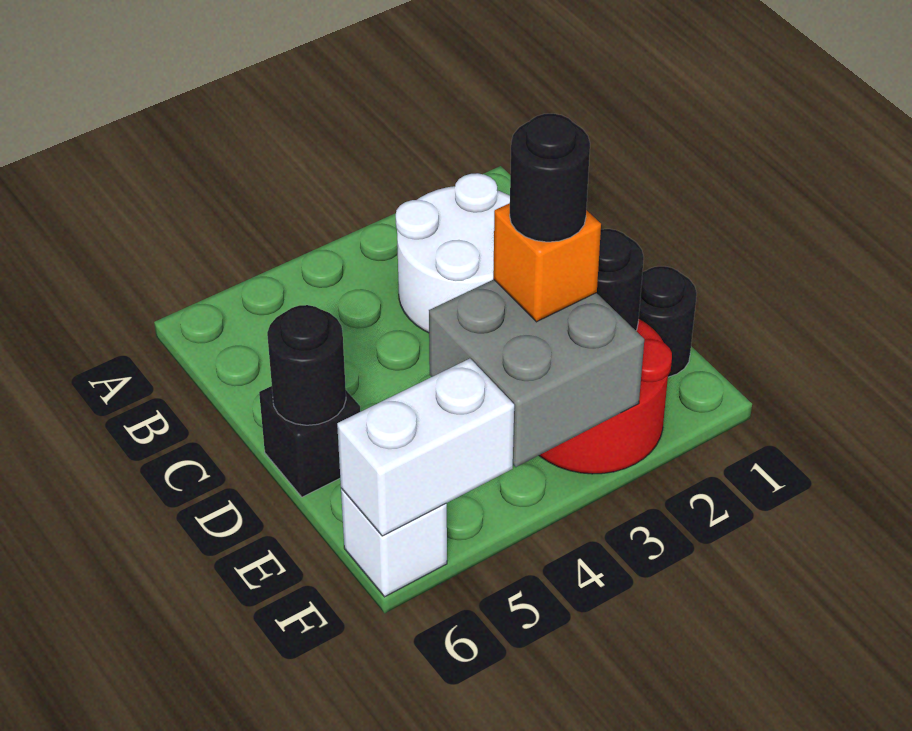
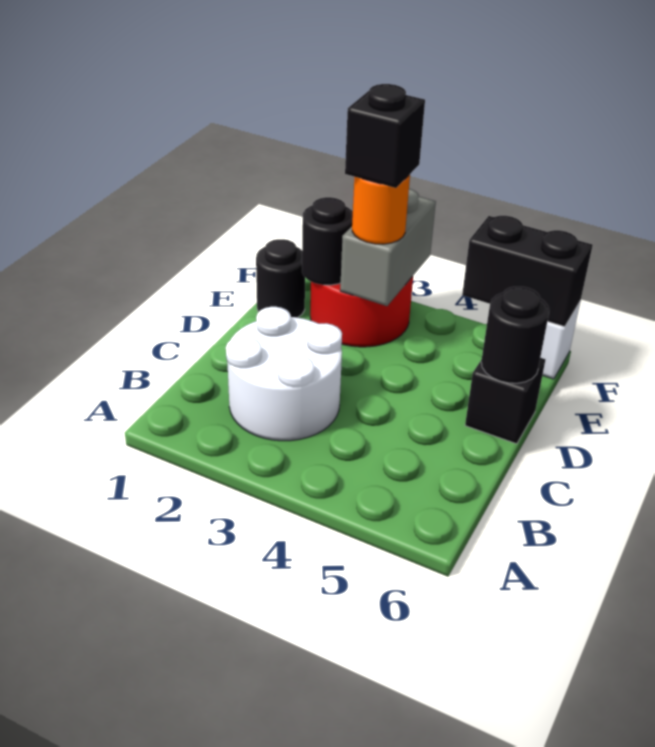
grey 2x2 brick [429,279,644,467] -> grey 1x2 brick [340,189,436,306]
orange 1x1 brick [493,203,601,322] -> orange 1x1 round brick [352,175,410,244]
black 1x1 round brick [510,114,590,242] -> black 1x1 brick [345,84,425,188]
white 1x2 brick [337,359,514,536] -> black 1x2 brick [462,216,593,327]

